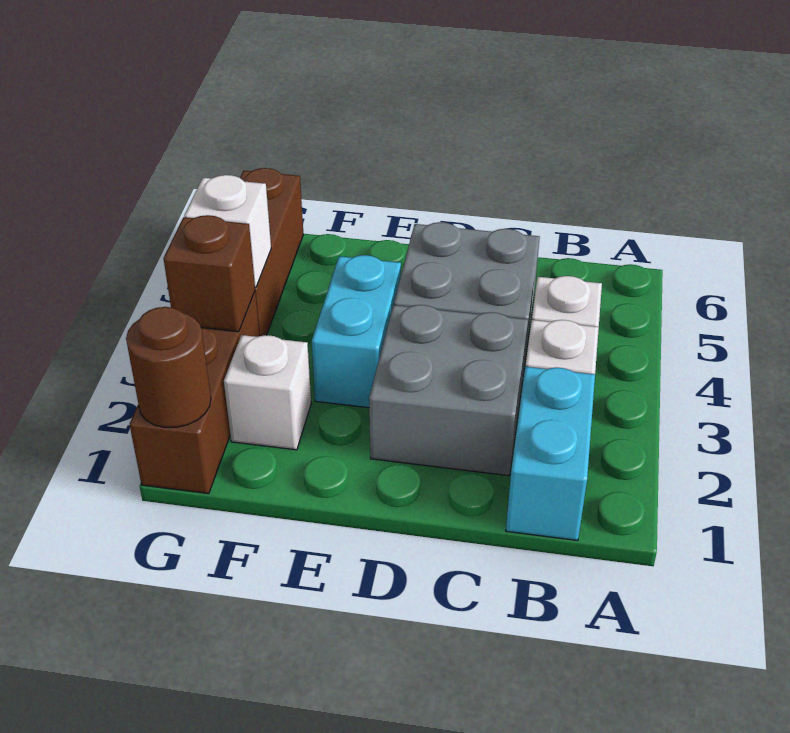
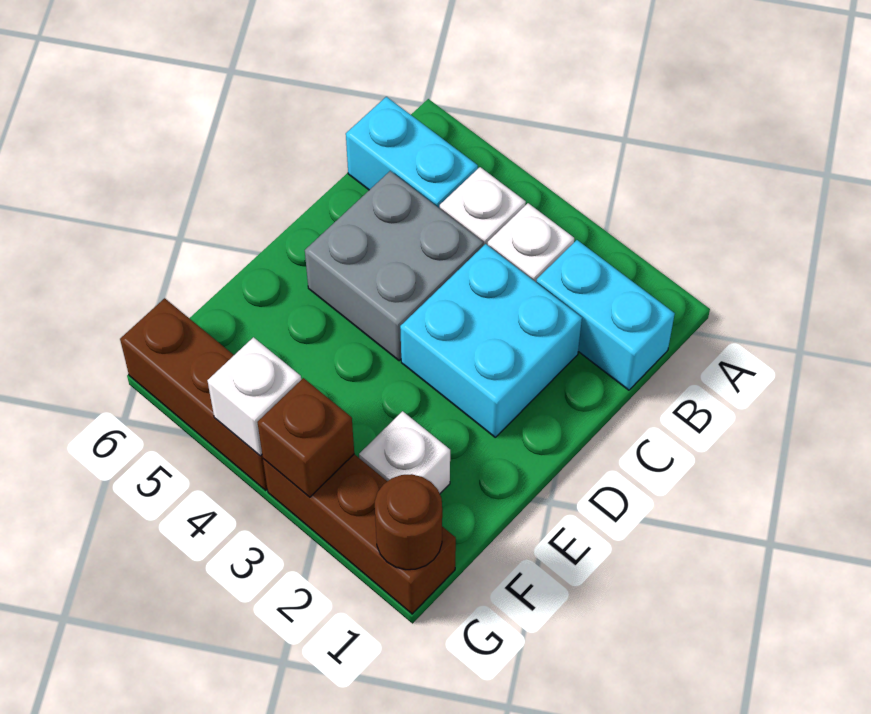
grey 2x2 brick [369,305,528,476] -> cyan 2x2 brick [400,244,582,437]
cyan 1x2 brick [312,255,401,408] -> cyan 1x2 brick moved to [346,97,478,208]

